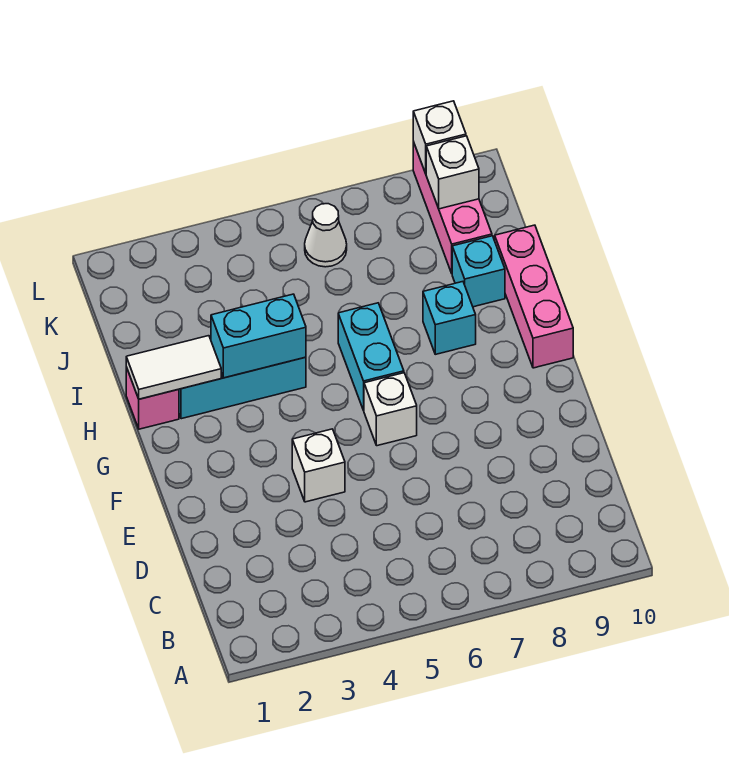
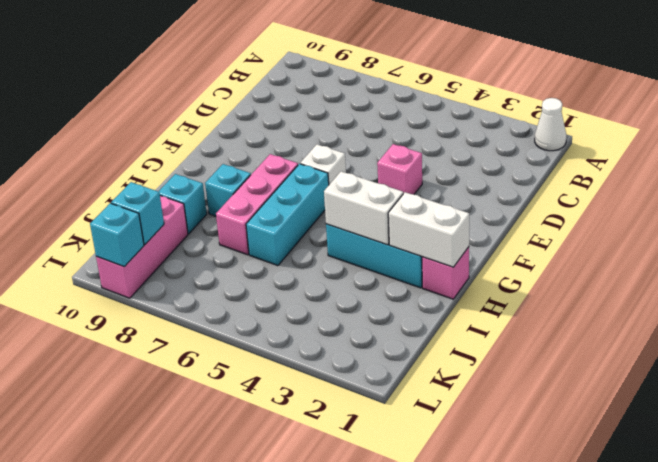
white 1x1 brick [292,429,345,502] -> pink 1x1 brick [377,144,422,194]
cyan 1x2 brick [338,303,404,410] -> cyan 1x3 brick [246,164,329,266]
pink 1x3 brick [495,225,573,368] -> pink 1x3 brick moved to [216,154,298,255]
white 1x2 tile [126,336,221,399] -> white 1x2 brick [388,192,469,267]
cyan 1x2 brick [211,294,306,378] -> white 1x2 brick [324,171,403,245]
white 1x1 cone [305,204,347,267] -> white 1x1 cone moved to [535,98,566,151]
white 1x1 brick [426,136,479,209] -> cyan 1x1 brick [111,182,164,245]
white 1x1 brick [413,101,466,173] -> cyan 1x1 brick [90,203,144,267]

